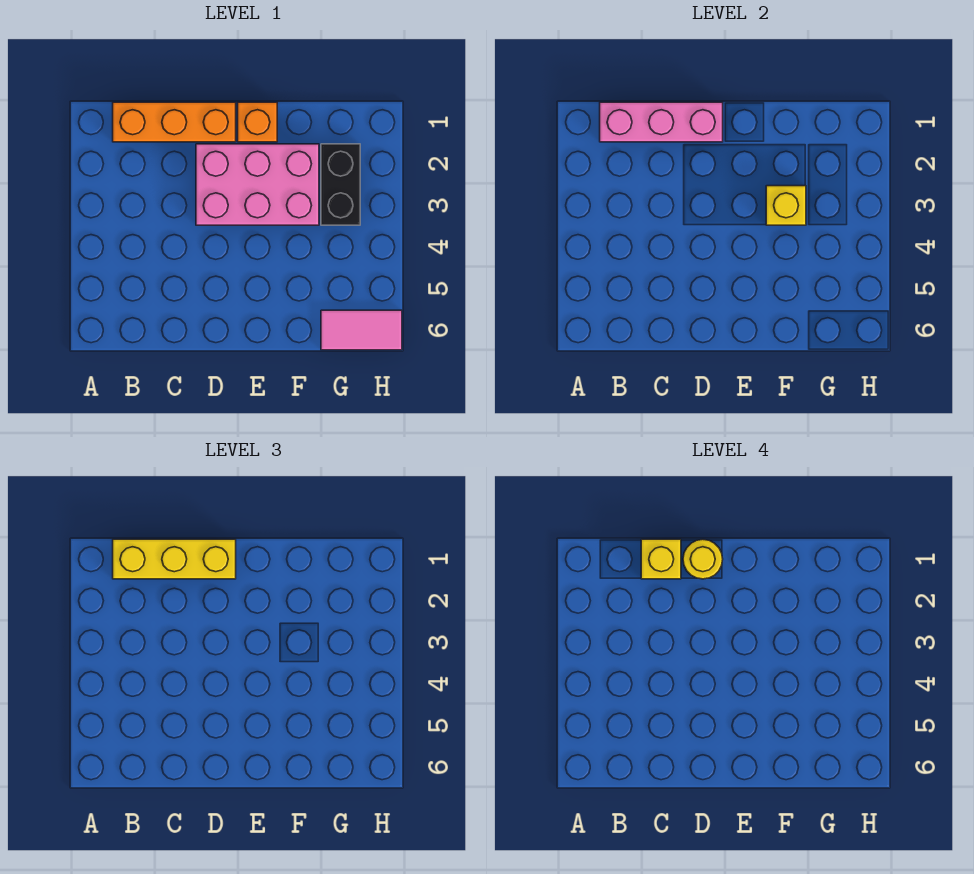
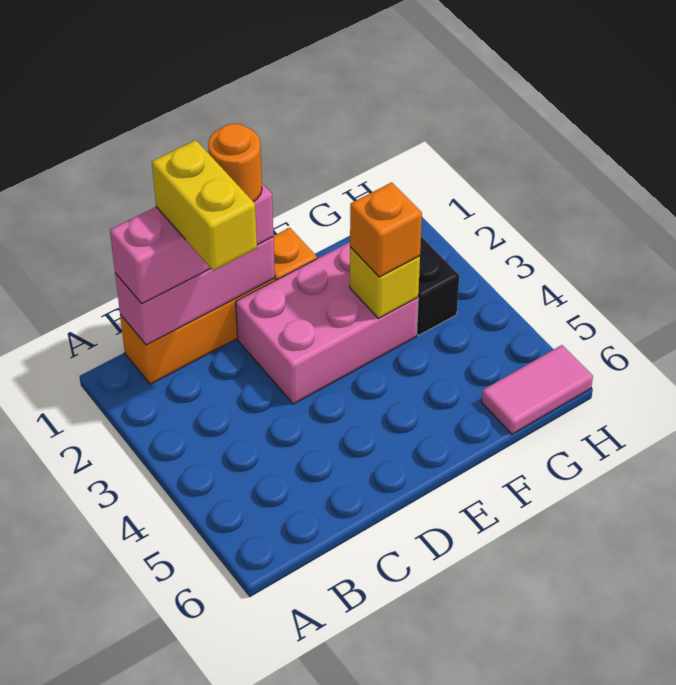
yellow 1x3 brick [113,539,236,579] -> pink 1x3 brick [110,183,274,304]
yellow 1x1 brick [641,539,681,579] -> yellow 1x2 brick [152,140,257,271]
yellow 1x1 round brick [683,539,723,579] -> orange 1x1 round brick [208,124,262,202]
none -> orange 1x1 brick [350,182,422,277]

